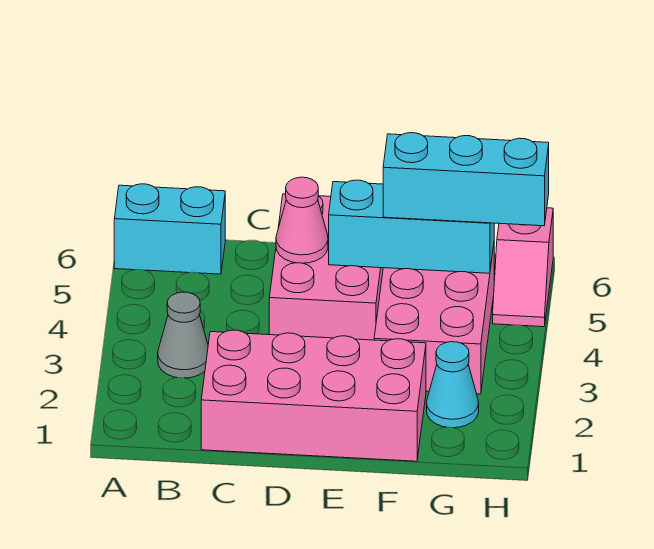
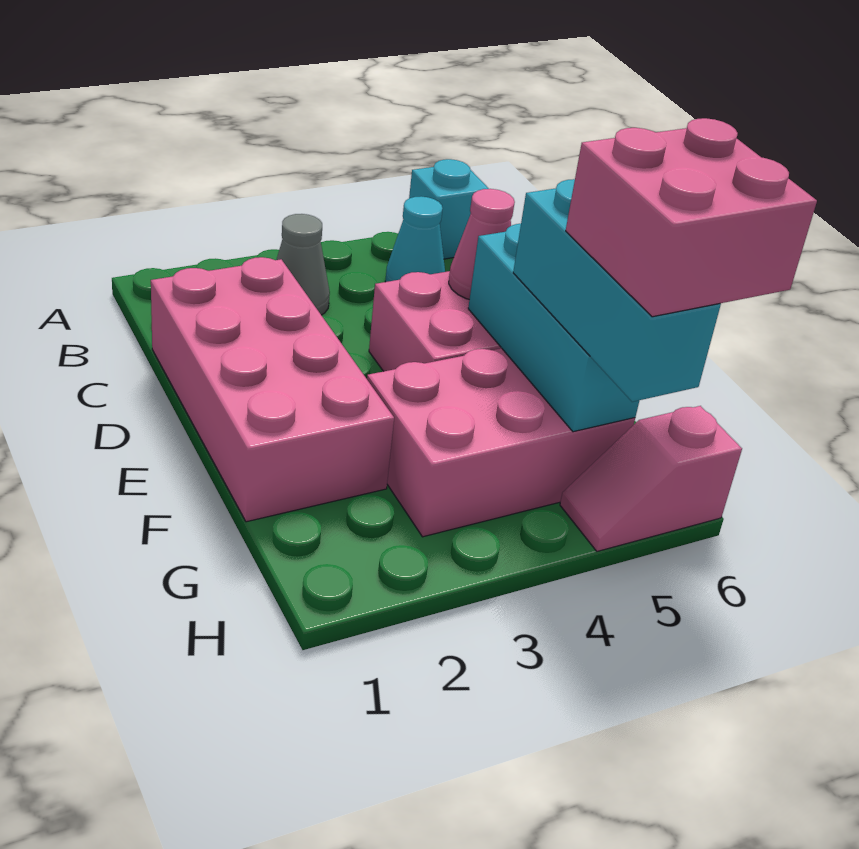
cyan 1x2 brick [114,184,225,274] -> cyan 1x1 brick [409,159,489,259]
cyan 1x1 cone [427,342,479,428] -> cyan 1x1 cone moved to [385,196,445,282]
none -> pink 2x2 brick [566,118,817,317]

